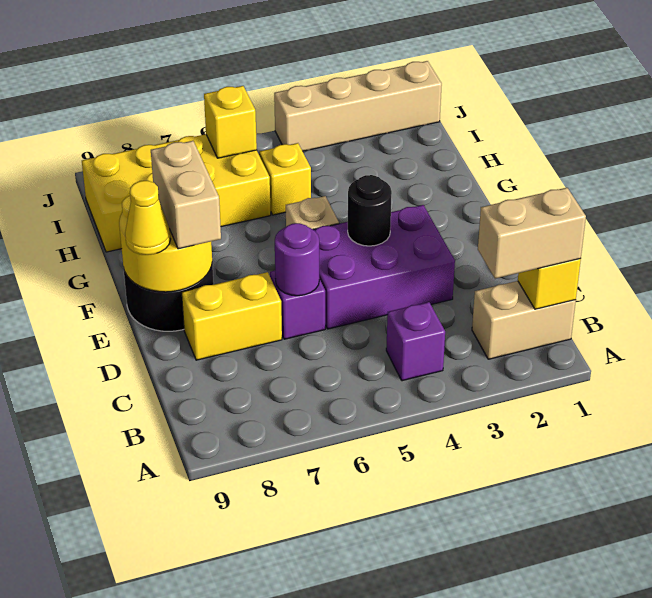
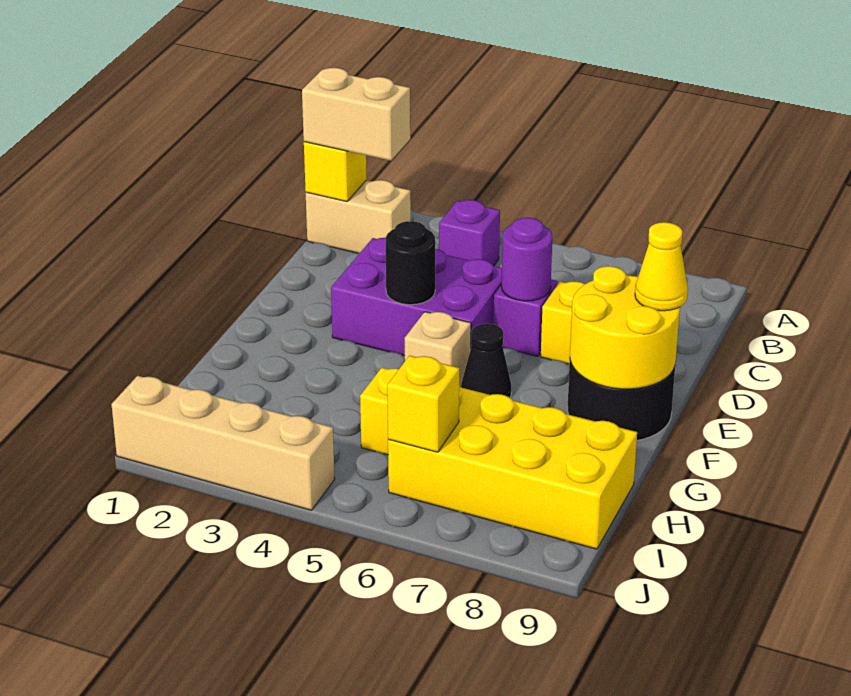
tan 1x2 brick [151,141,221,249] -> none
none -> black 1x1 cone [461,324,511,398]

